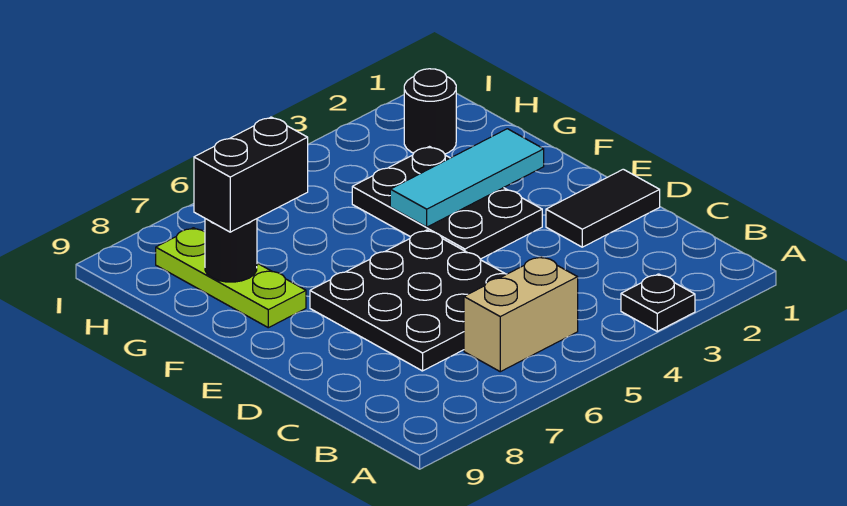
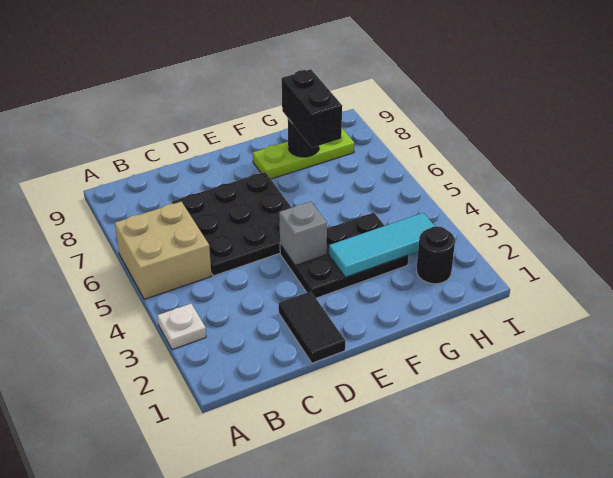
black 1x1 plate [621,274,695,331] -> white 1x1 plate [157,304,206,350]
tan 1x2 brick [464,257,578,372] -> tan 2x2 brick [115,202,212,299]
none -> grey 1x1 brick [279,202,327,265]
cyan 1x3 tile [390,129,544,227] -> cyan 1x3 tile turned to [329,213,435,277]

